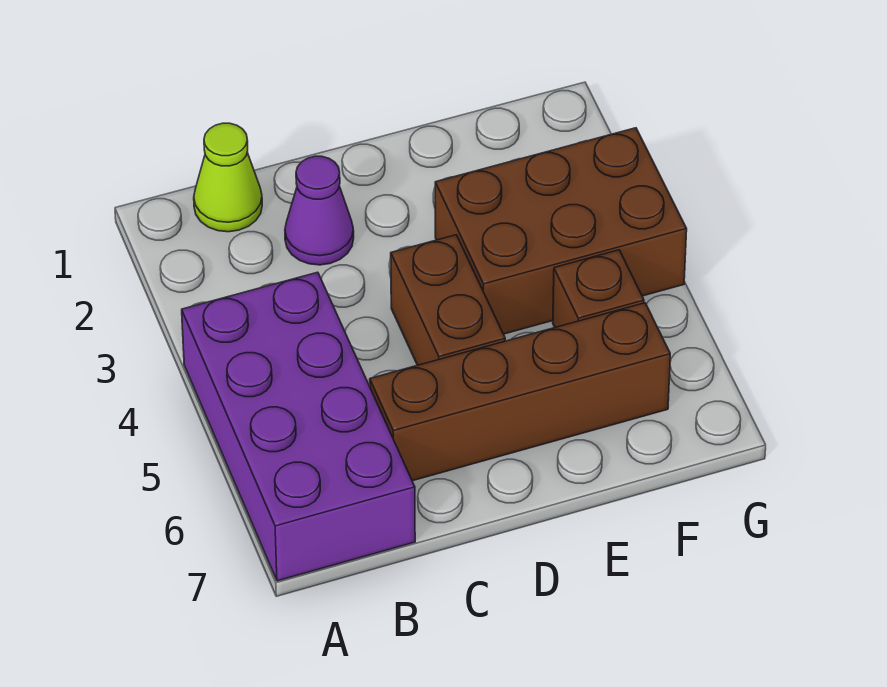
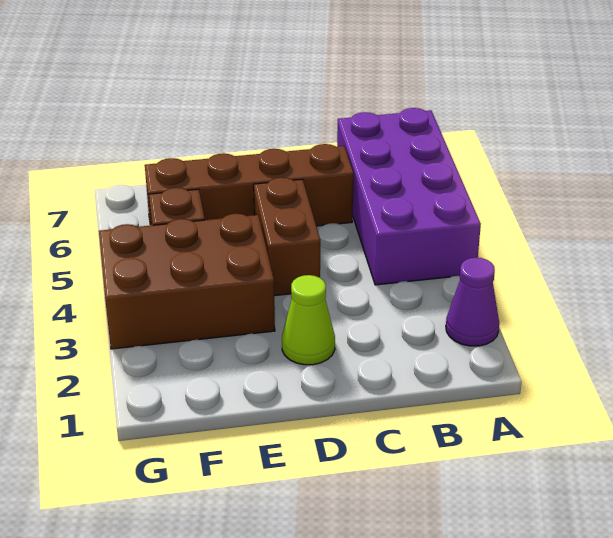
lime 1x1 cone [194,123,262,232] -> lime 1x1 cone moved to [282,275,335,365]
purple 1x1 cone [285,156,354,265] -> purple 1x1 cone moved to [446,258,499,346]

